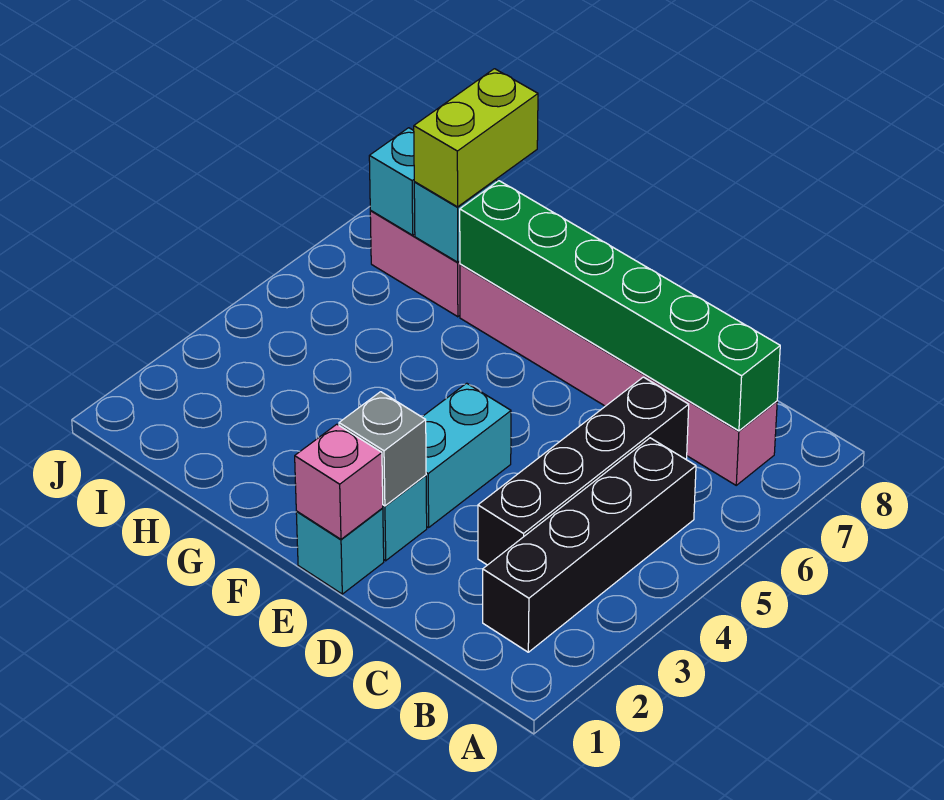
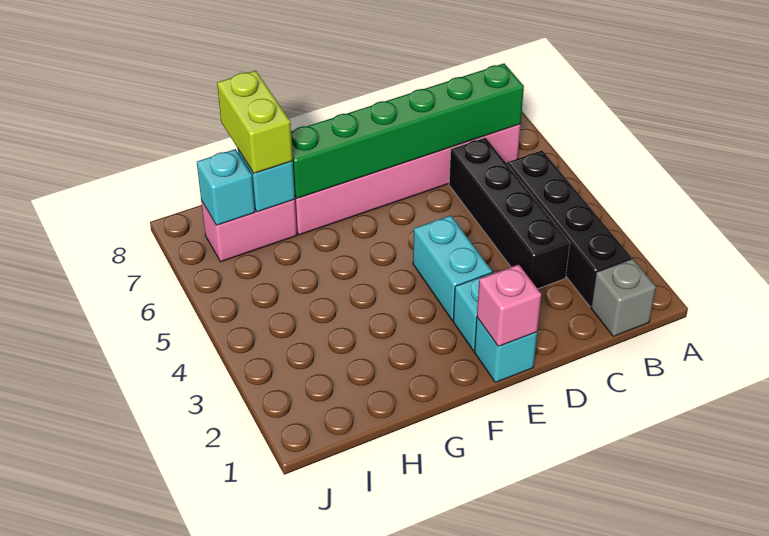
grey 1x1 brick [339,392,426,506] -> grey 1x1 brick moved to [591,259,656,336]

